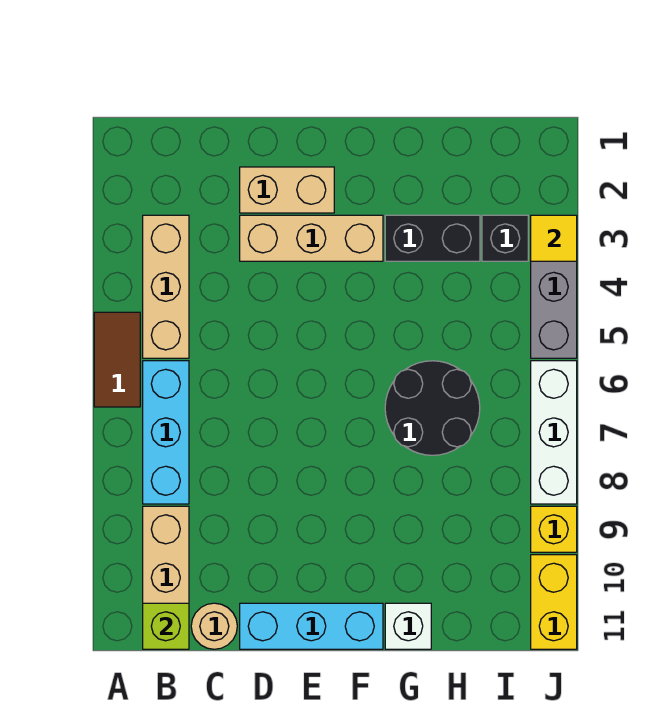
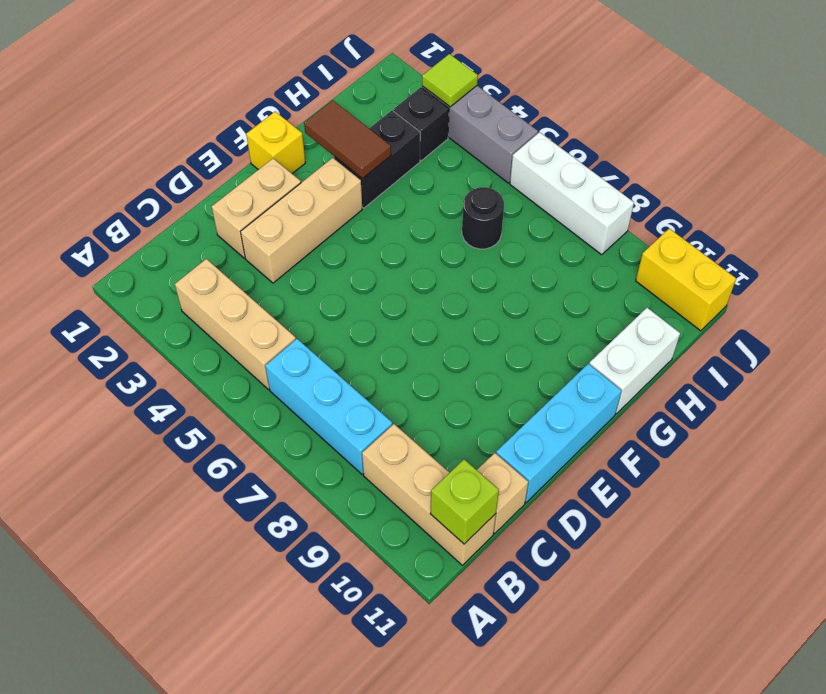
brown 1x2 tile [94,312,140,407] -> brown 1x2 tile moved to [304,100,391,179]
tan 1x1 round brick [191,603,237,649] -> tan 1x1 brick [477,453,528,534]
black 2x2 round brick [385,361,480,455] -> black 1x1 round brick [462,187,504,249]
white 1x1 brick [385,603,431,649] -> white 1x2 brick [589,308,680,414]
yellow 1x1 tile [531,215,577,261] -> lime 1x1 tile [422,54,478,107]
yellow 1x1 brick [531,506,577,552] -> yellow 1x1 brick moved to [246,111,305,174]

